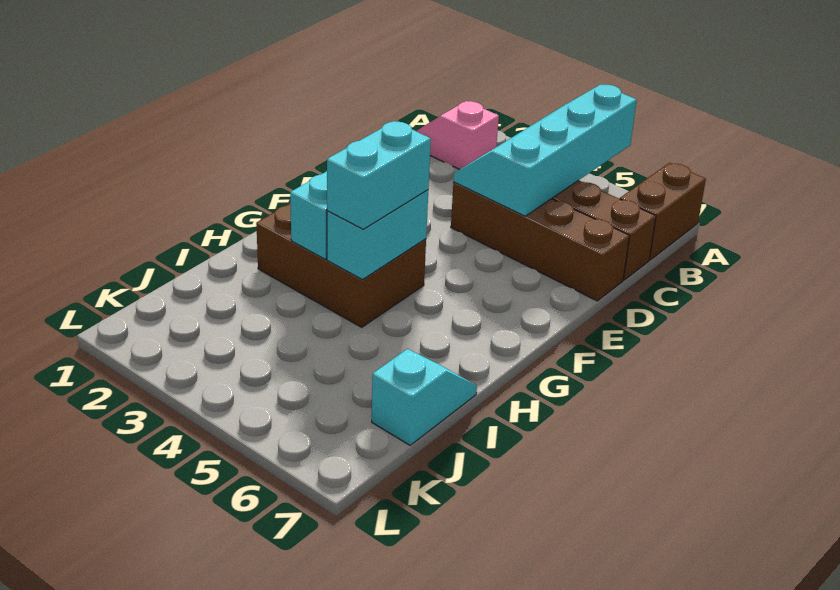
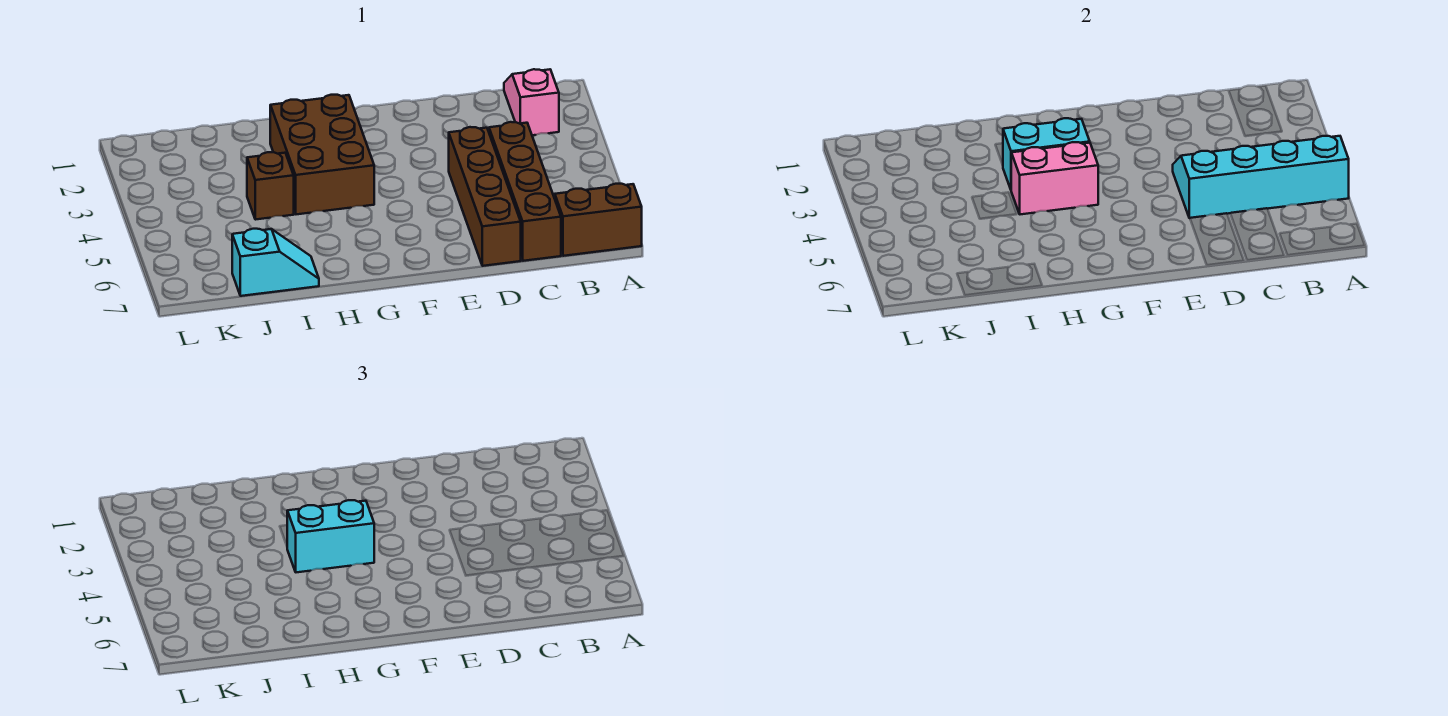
cyan 1x2 brick [327,190,428,280] -> pink 1x2 brick [1011,142,1098,214]
none -> brown 1x1 brick [247,152,294,220]

